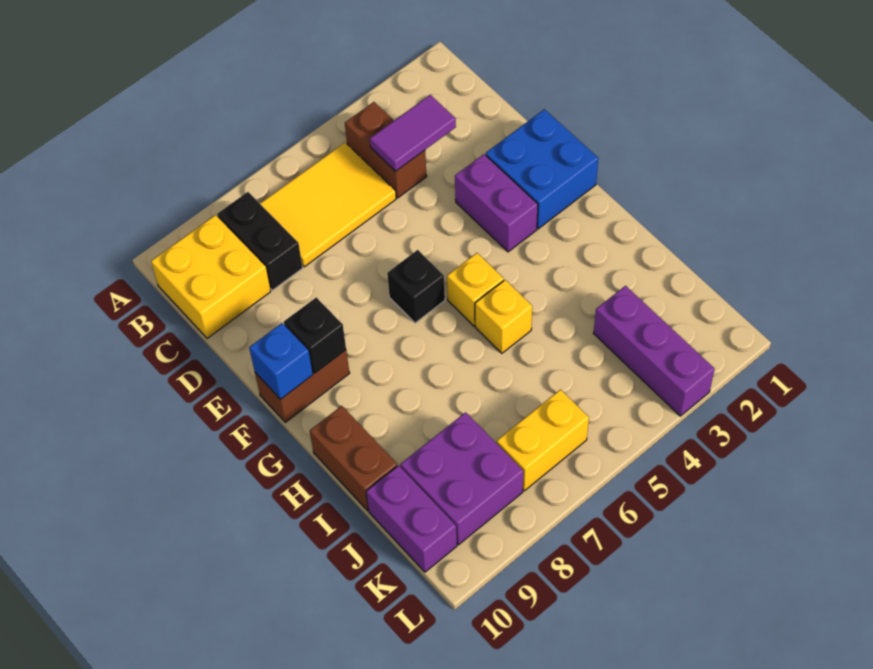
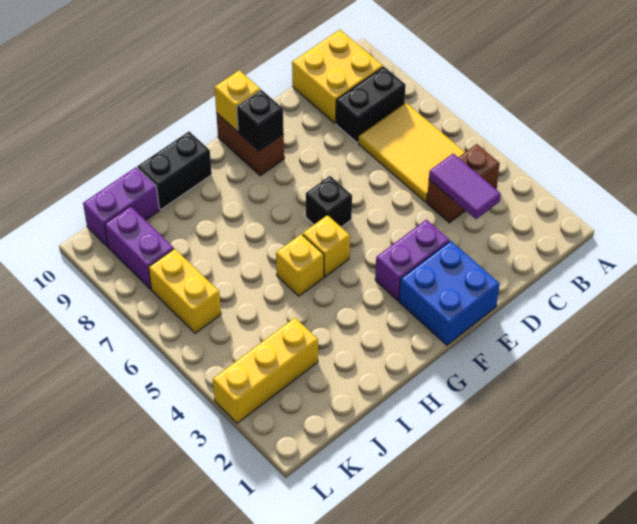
blue 1x1 brick [249,323,313,399] -> yellow 1x1 brick [215,70,260,131]
brown 1x2 brick [310,406,397,511] -> black 1x2 brick [138,131,212,210]
purple 1x3 brick [594,286,715,416] -> yellow 1x3 brick [213,318,318,423]
purple 2x2 brick [400,412,523,545] -> purple 1x2 brick [105,206,174,289]

